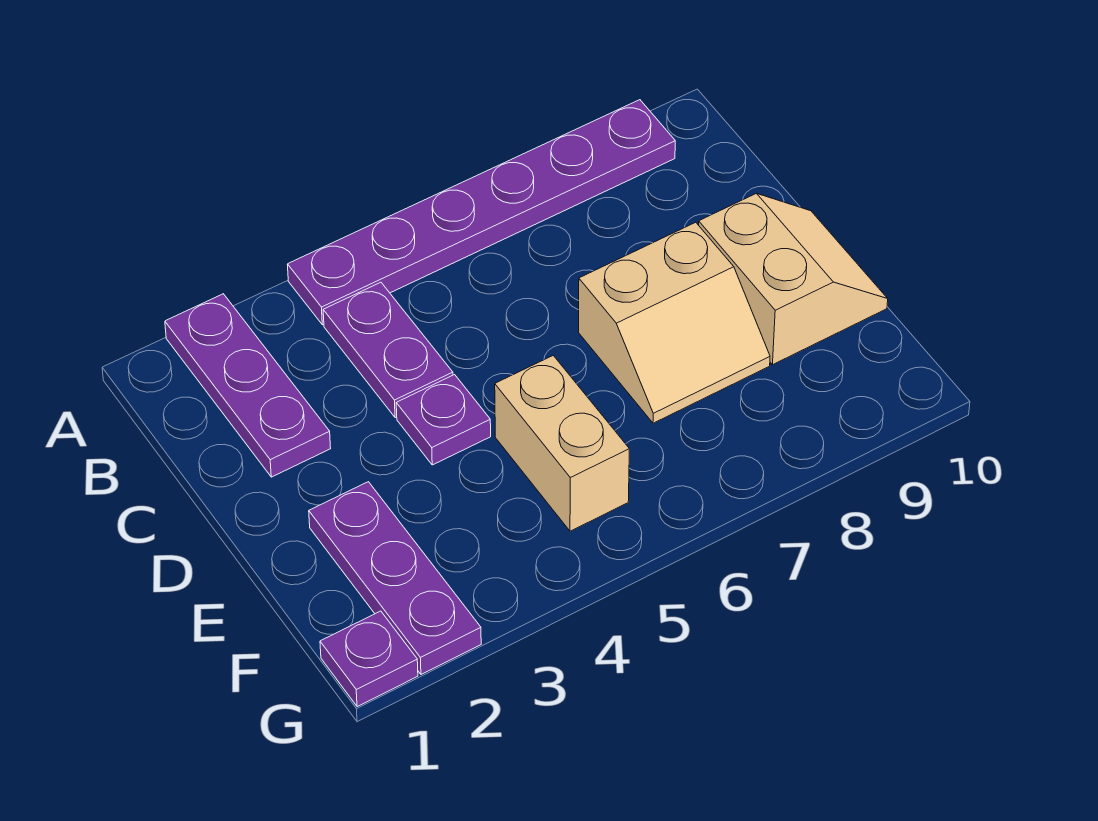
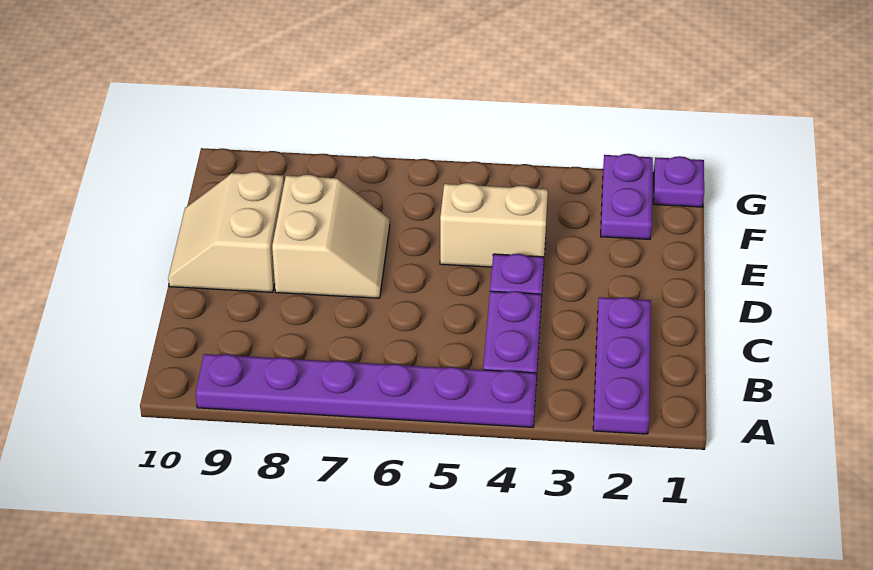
tan 2x2 slope [578,222,770,423] -> tan 2x2 slope turned to [272,175,390,298]
purple 1x3 plate [309,482,481,674] -> purple 1x2 plate [601,154,653,239]
tan 1x2 brick [495,356,629,531] -> tan 1x2 brick turned to [440,183,548,267]

